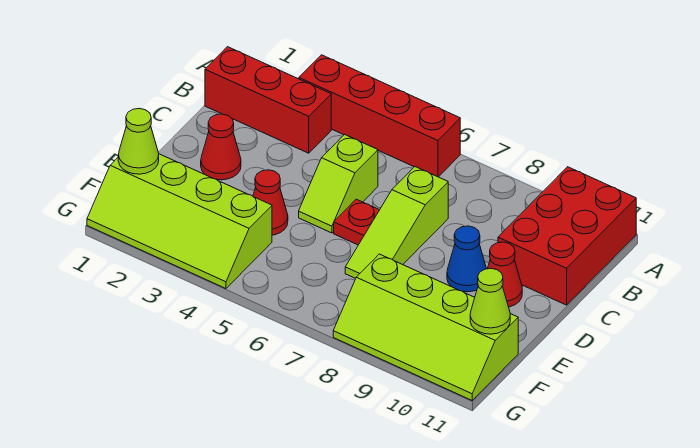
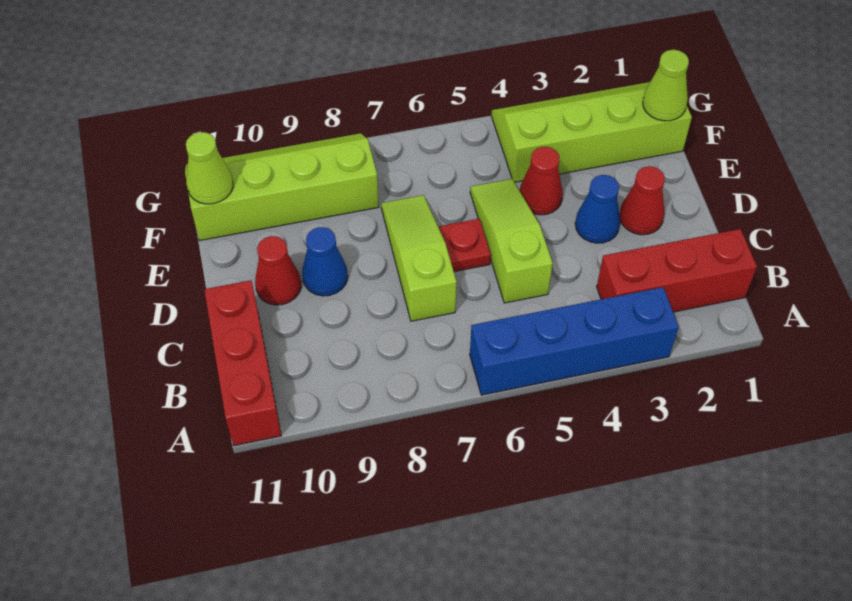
red 1x4 brick [299,55,460,177] -> blue 1x4 brick [470,287,679,395]
red 2x3 brick [498,167,636,305] -> red 1x3 brick [204,280,281,446]
lime 1x2 slope [299,135,378,233] -> lime 1x3 slope [470,179,553,303]
none -> blue 1x1 cone [575,175,620,243]

